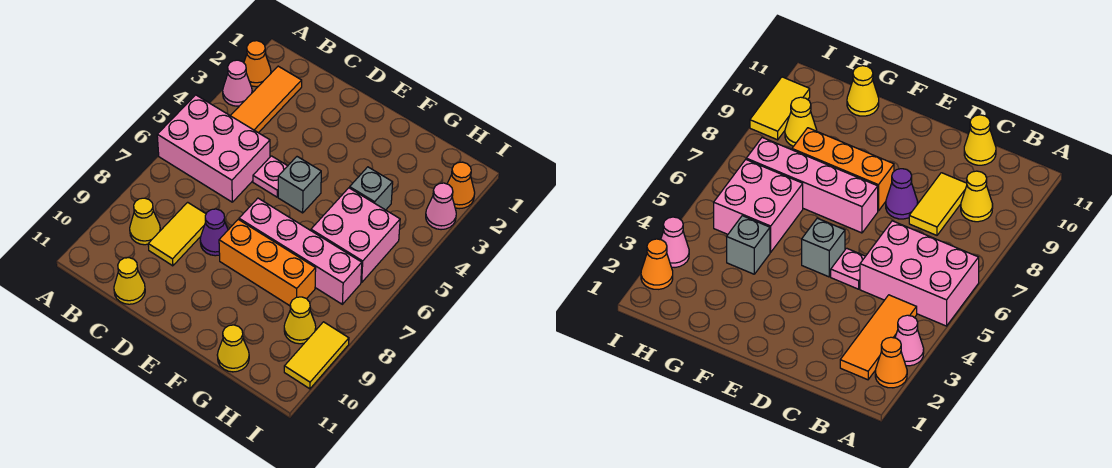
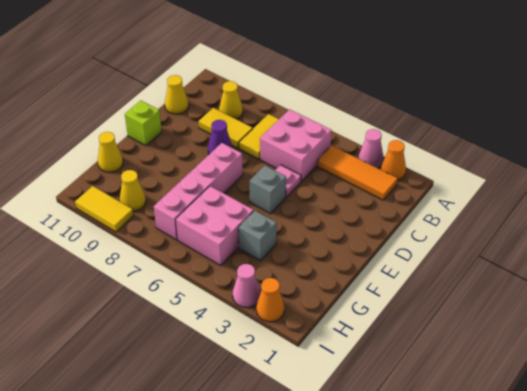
pink 2x3 brick [157,95,270,202] -> pink 2x2 brick [260,109,332,181]
none -> yellow 1x2 tile [239,114,279,159]
orange 1x3 brick [219,219,316,306] -> none
none -> lime 1x1 brick [125,100,162,146]

